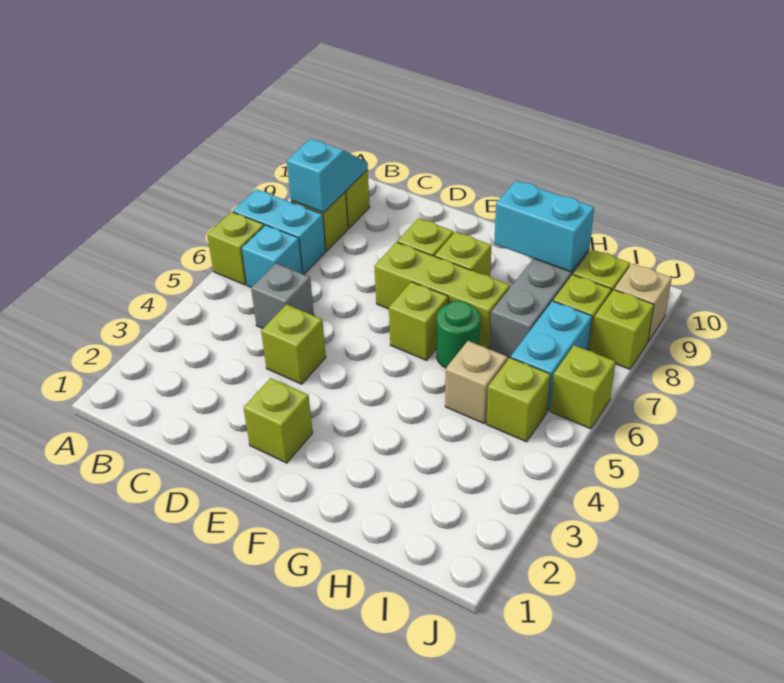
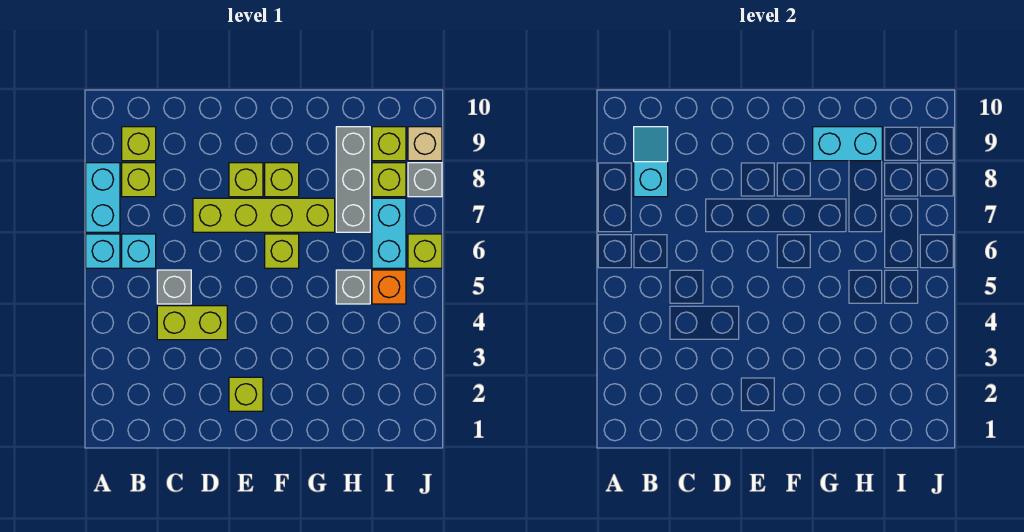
lime 1x1 brick [207,212,264,285] -> cyan 1x1 brick [86,234,120,268]
cyan 1x2 brick [233,189,326,274] -> cyan 1x2 brick turned to [86,163,120,232]
lime 1x1 brick [261,304,326,384] -> lime 1x2 brick [157,306,227,340]
lime 1x3 brick [374,242,510,349] -> lime 1x4 brick [193,198,335,232]
green 1x1 round brick [437,301,480,368] -> none
tan 1x1 brick [445,341,508,423] -> grey 1x1 brick [336,270,370,304]
lime 1x1 brick [486,358,551,442] -> orange 1x1 brick [372,270,406,304]
lime 1x1 brick [591,290,654,369] -> grey 1x1 brick [408,163,442,197]

